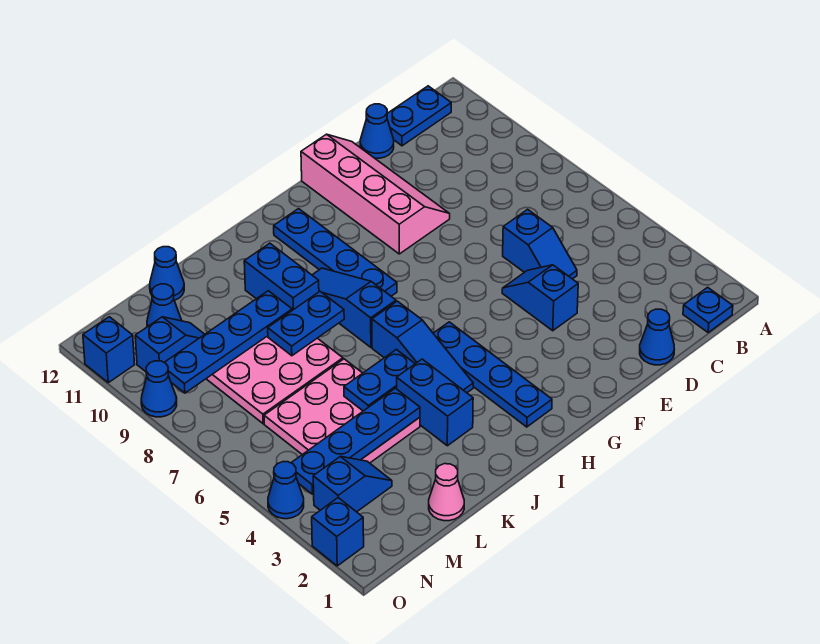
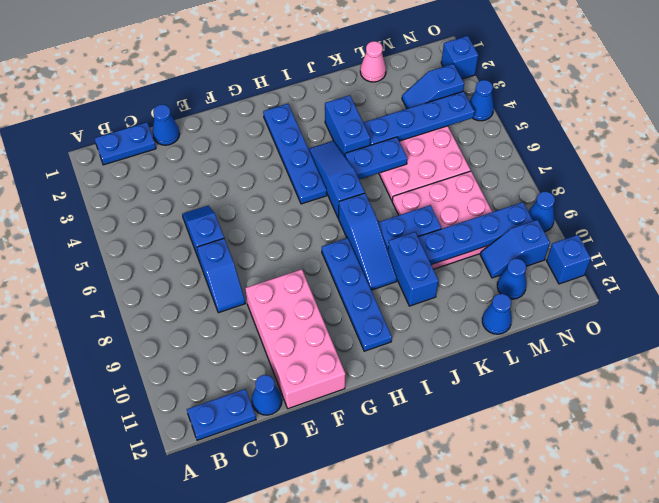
blue 1x1 plate [683,287,733,332] -> blue 1x2 plate [94,122,156,165]
blue 1x2 slope [502,265,578,331] -> blue 1x2 slope moved to [197,238,245,313]
pink 2x4 slope [301,134,450,254] -> pink 2x4 brick [245,269,346,409]

